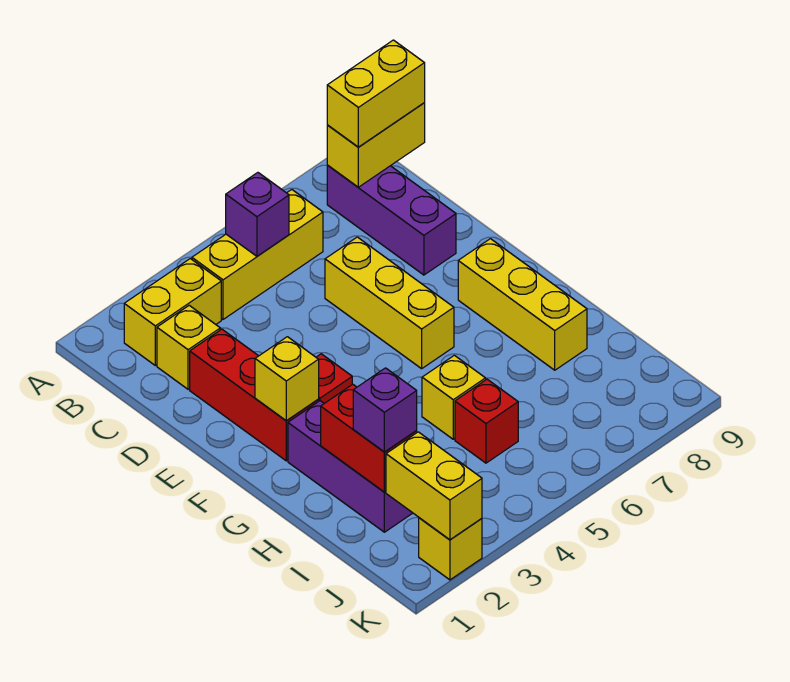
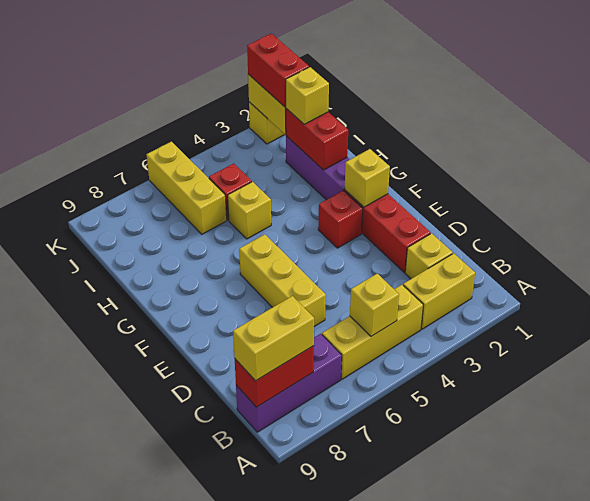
purple 1x1 brick [226,173,289,256] -> yellow 1x1 brick [350,274,399,336]
purple 1x3 brick [327,165,456,275] -> purple 1x3 brick turned to [236,334,342,432]
yellow 1x2 brick [327,103,425,187] -> red 1x2 brick [235,346,314,407]
yellow 1x3 brick [458,239,587,370] -> yellow 1x3 brick moved to [147,142,227,234]
purple 1x1 brick [353,368,417,452] -> yellow 1x1 brick [286,67,329,124]
none -> red 1x2 brick [247,34,309,107]

